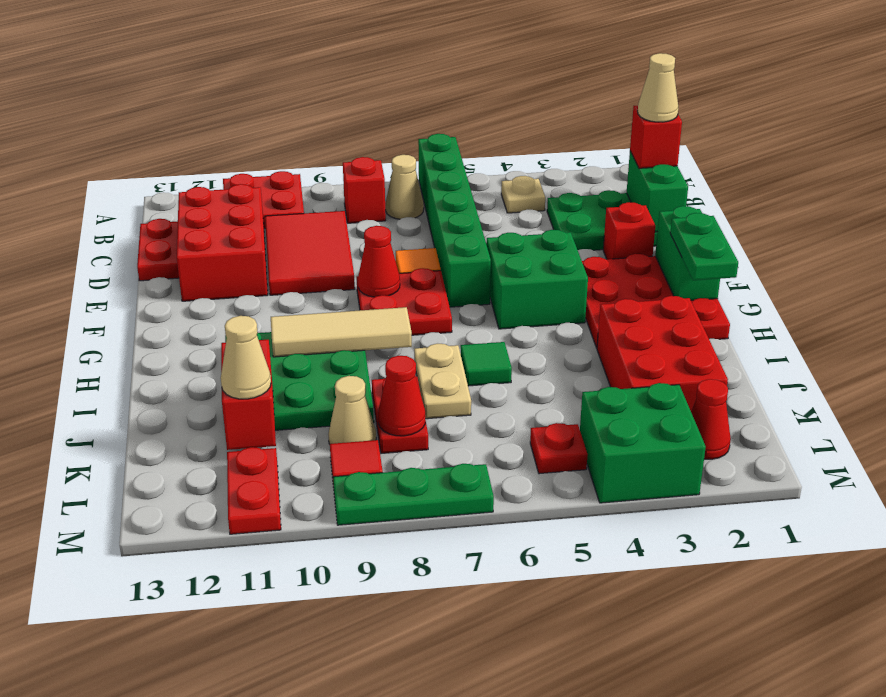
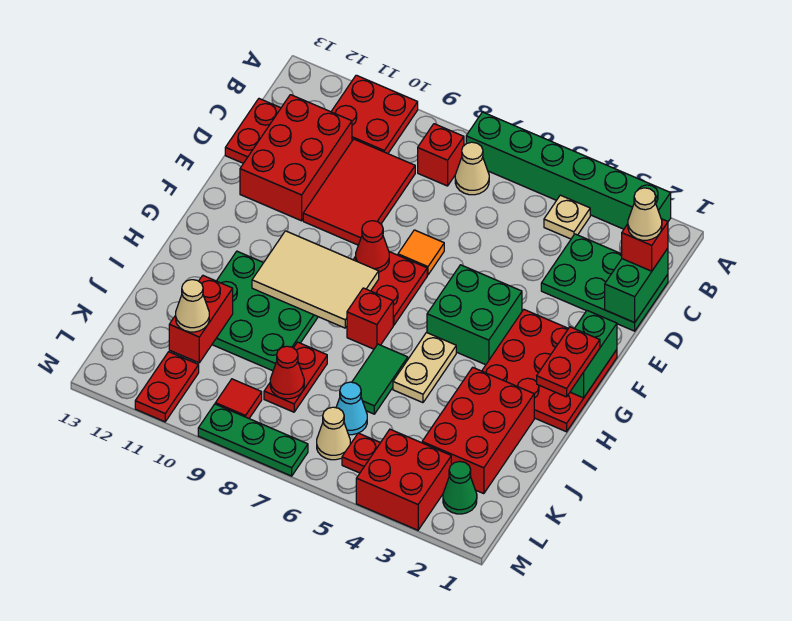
green 1x6 brick [418,134,491,307] -> green 1x6 brick turned to [466,112,671,229]
red 1x1 brick [603,202,655,259] -> red 1x1 brick moved to [347,288,393,349]
green 1x2 plate [670,213,738,280] -> red 1x2 plate [537,327,600,397]
tan 1x3 tile [271,307,412,357] -> tan 2x3 tile [252,231,379,328]
green 1x1 tile [461,342,512,386] -> green 1x2 tile [352,344,408,414]
tan 1x2 plate [414,344,471,419] -> tan 1x2 plate moved to [393,333,456,403]
none -> cyan 1x1 cone [336,382,367,435]
tan 1x1 cone [328,376,376,444] -> tan 1x1 cone moved to [317,407,350,460]
red 1x1 cone [691,379,731,459] -> green 1x1 cone [443,462,477,514]
green 2x2 brick [580,383,706,503] -> red 2x2 brick [356,429,451,530]

